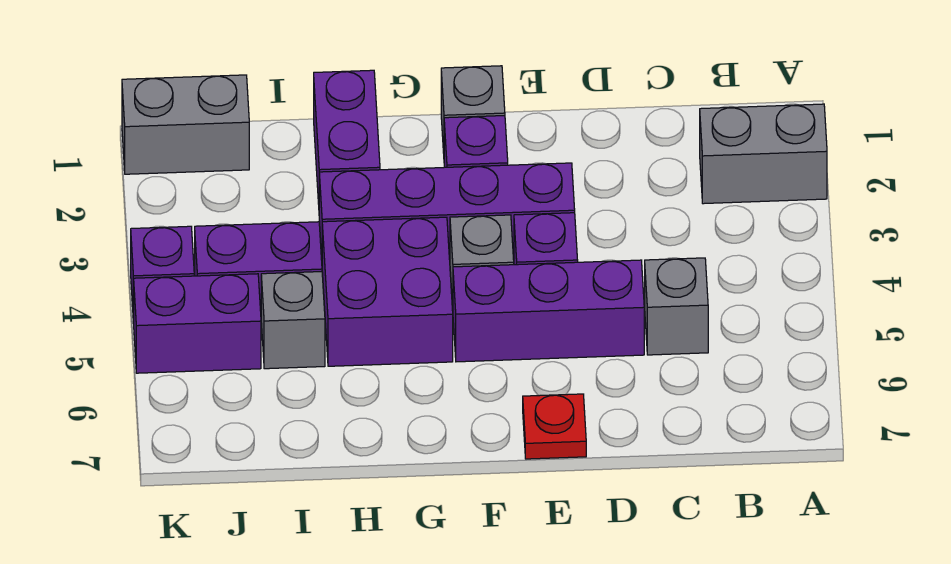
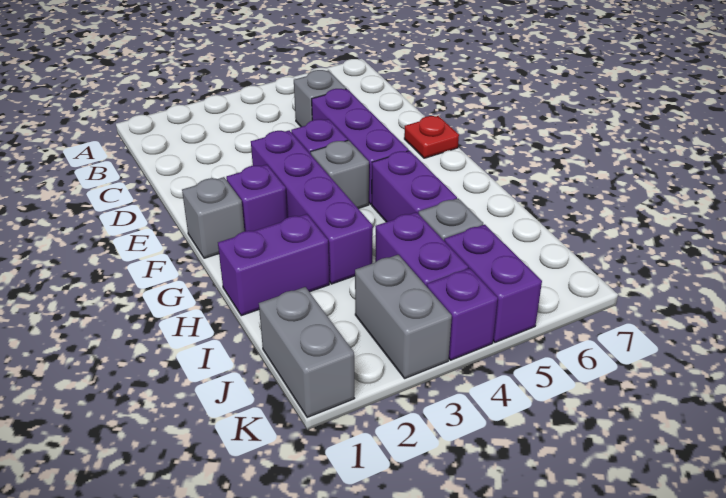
grey 1x2 brick [700,104,827,204] -> grey 1x2 brick moved to [355,255,452,378]
purple 2x2 brick [322,217,453,366] -> purple 1x2 brick [372,151,457,222]

